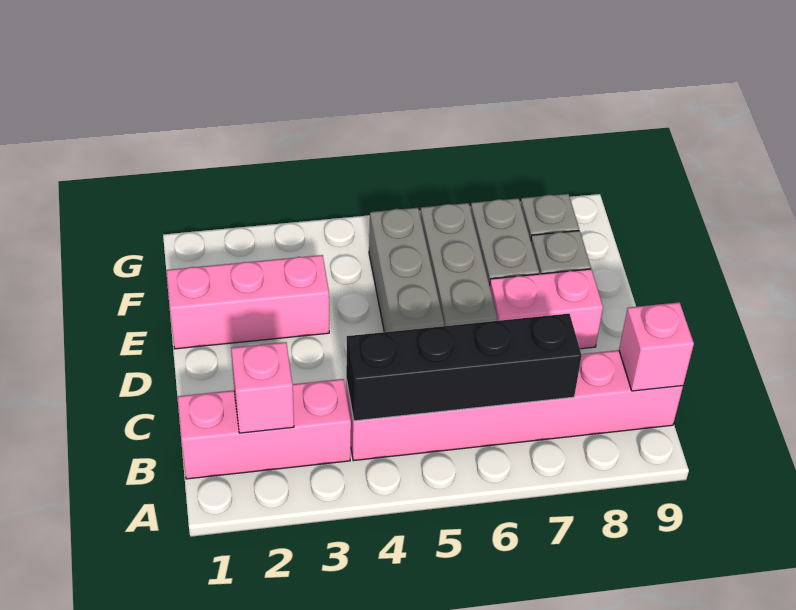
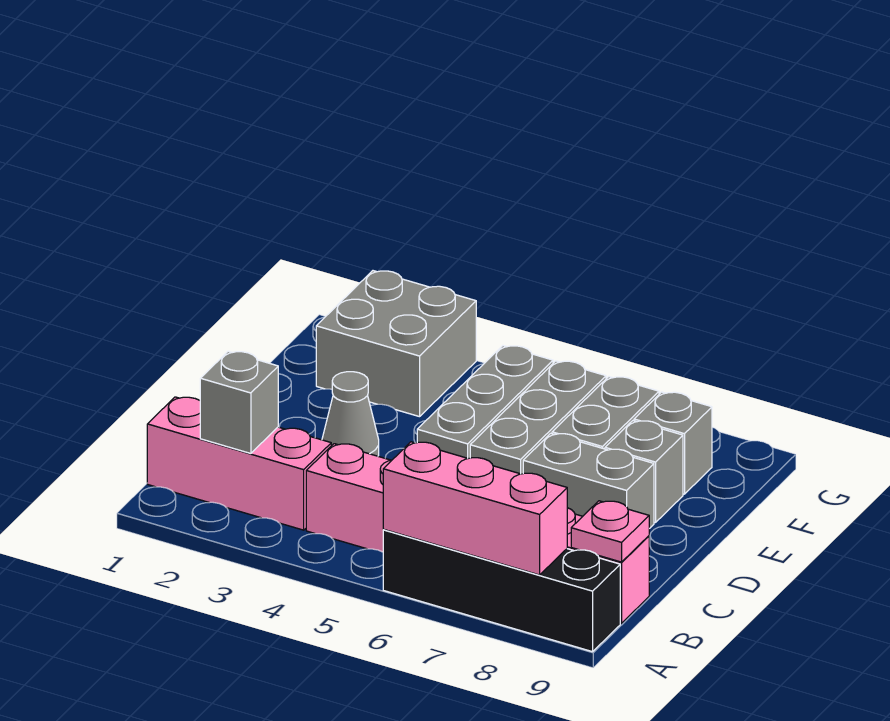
pink 1x1 brick [231,342,294,433] -> grey 1x1 brick [200,351,278,453]
black 1x4 brick [346,314,582,421] -> black 1x4 brick moved to [383,530,620,652]
pink 1x1 brick [619,302,694,391] -> pink 1x1 plate [571,501,649,562]
none -> grey 1x1 cone [322,372,379,456]
pink 1x2 brick [490,269,603,349] -> grey 1x2 brick [523,433,654,529]
pink 1x3 brick [166,255,329,349] -> pink 1x3 brick moved to [383,442,567,575]
none -> grey 2x2 brick [316,271,476,417]

